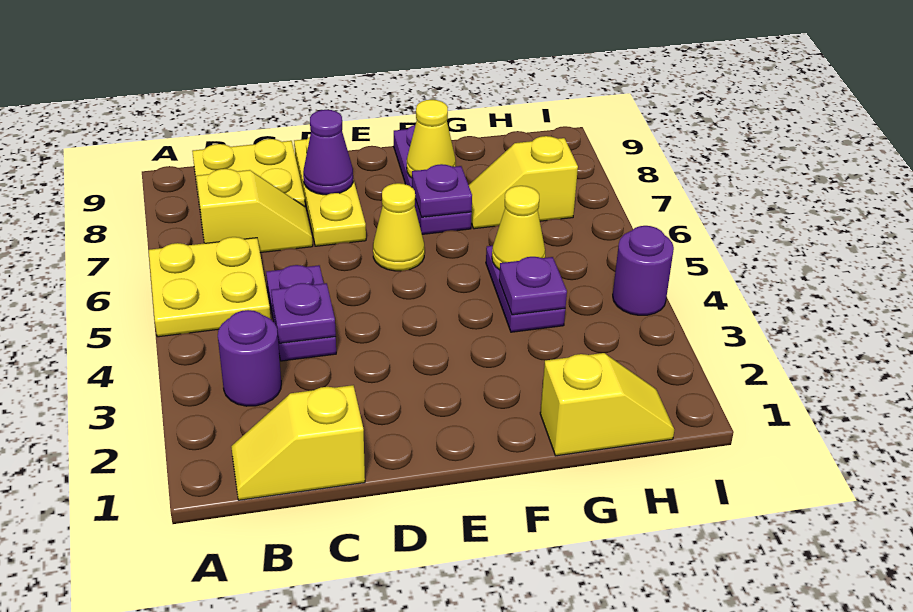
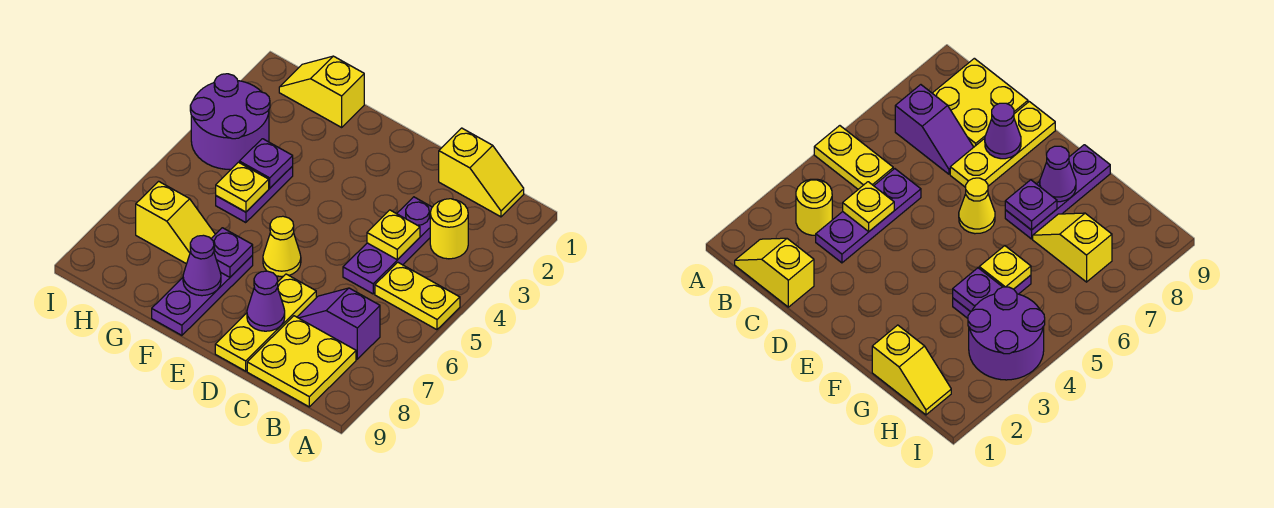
yellow 2x2 plate [149,237,271,337] -> yellow 1x2 plate [375,262,460,330]
purple 1x1 round brick [218,310,281,406] -> yellow 1x1 round brick [430,199,468,259]
yellow 1x2 slope [196,169,313,253] -> purple 1x2 slope [297,288,380,359]
purple 1x2 plate [266,265,336,361] -> purple 1x3 plate [343,197,432,294]
purple 1x1 plate [271,283,336,343] -> yellow 1x1 plate [367,210,420,260]
yellow 1x1 cone [407,100,456,178] -> purple 1x1 cone [183,235,221,296]
yellow 1x1 cone [492,186,545,270] -> yellow 1x1 plate [216,162,269,212]
purple 1x1 round brick [613,226,674,315] -> purple 2x2 round brick [190,74,270,170]

